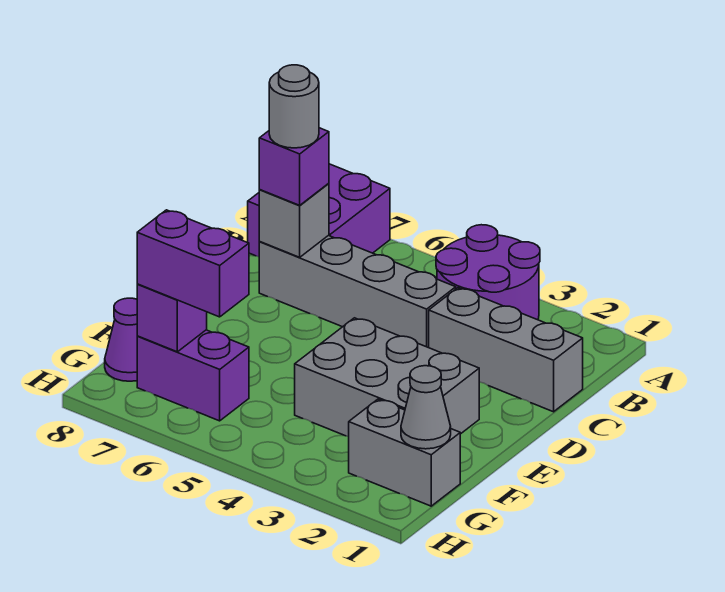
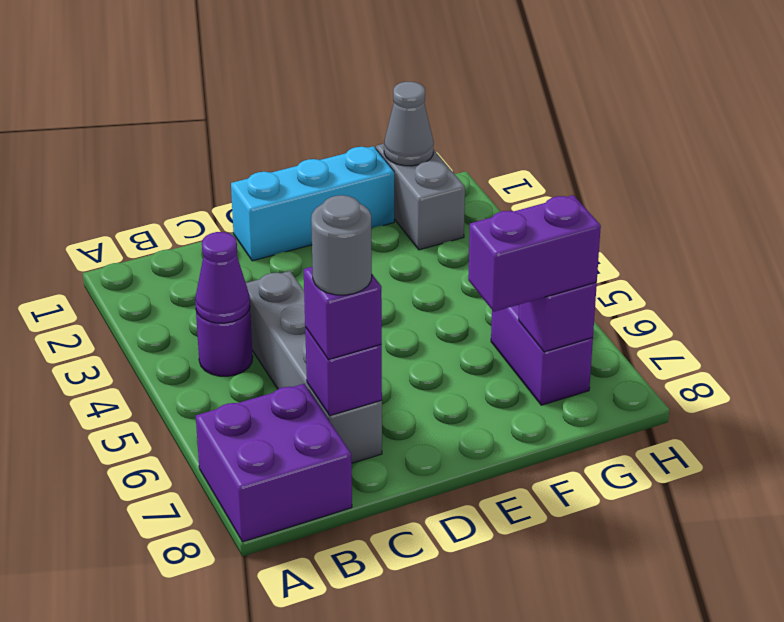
purple 2x2 round brick [436,225,540,320] -> purple 1x1 round brick [196,309,253,376]
grey 1x3 brick [429,288,583,412] -> none
grey 1x1 brick [259,183,329,257] -> purple 1x1 brick [305,327,382,416]
none -> cyan 1x3 brick [231,146,394,261]
grey 2x3 brick [295,318,479,437] -> none
purple 1x2 brick [137,210,249,317] -> purple 1x2 brick turned to [468,195,601,312]
purple 1x1 cone [105,298,137,381] -> purple 1x1 cone moved to [195,232,250,323]

